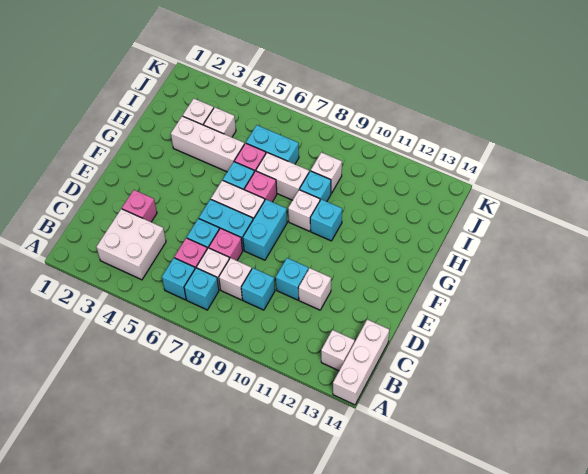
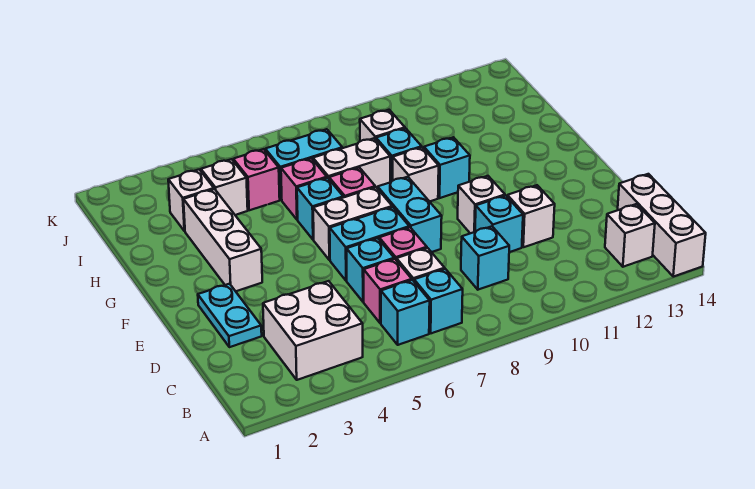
white 1x1 brick [219,258,252,300] -> white 1x1 brick moved to [458,176,505,233]
none -> cyan 1x2 plate [198,284,262,347]
pink 1x1 brick [122,190,157,222] -> pink 1x1 brick moved to [233,149,280,210]
white 1x3 brick [171,116,244,172] -> white 1x3 brick turned to [183,189,262,291]

